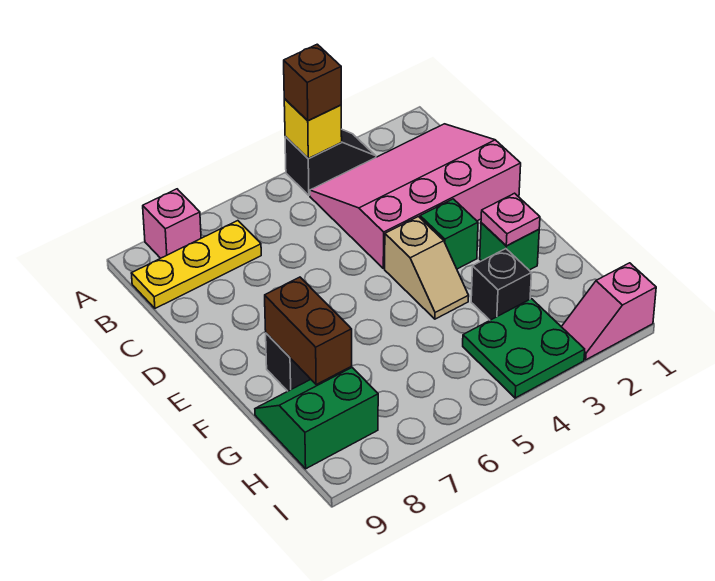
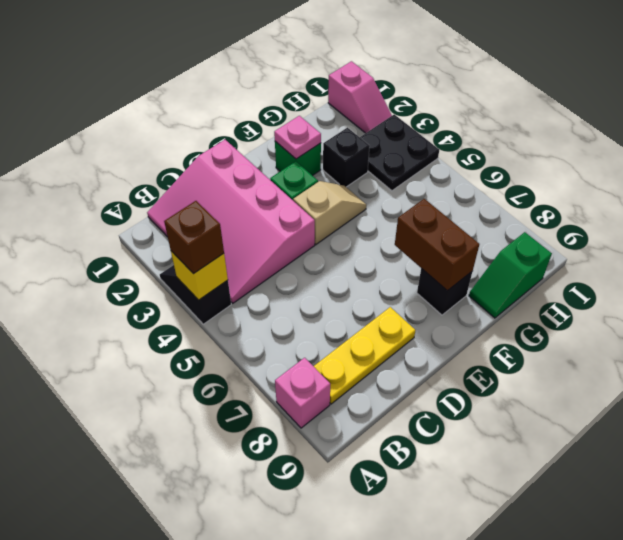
yellow 1x3 plate [131,221,261,308] -> yellow 1x3 plate turned to [314,307,416,404]
brown 1x2 brick [265,277,352,384] -> brown 1x2 brick turned to [395,199,479,291]
green 2x2 slope [255,367,378,469] -> green 1x2 slope [469,232,552,318]
green 2x2 plate [463,299,585,398] -> black 2x2 plate [360,114,439,191]

